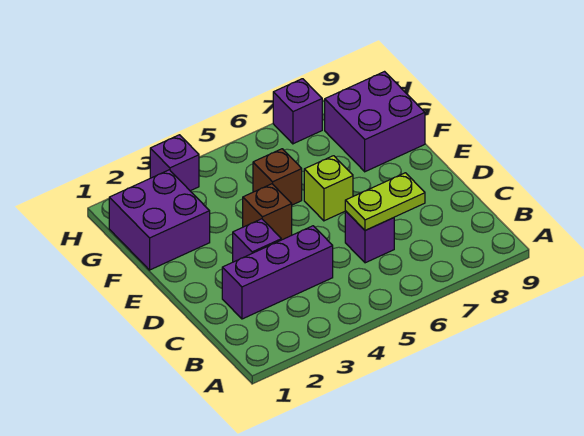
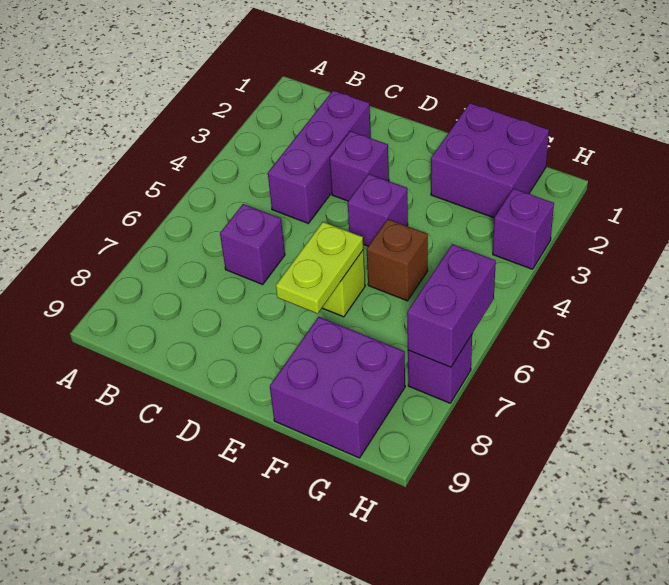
lime 1x2 plate [345,173,425,230] -> lime 1x2 plate moved to [276,222,363,314]
brown 1x1 brick [243,184,292,240] -> purple 1x1 brick [348,174,408,246]
none -> purple 1x2 brick [407,244,496,367]

